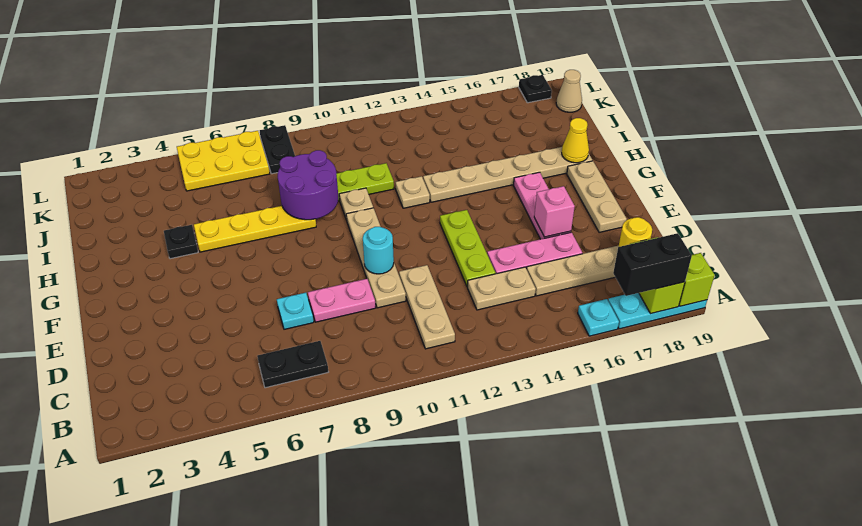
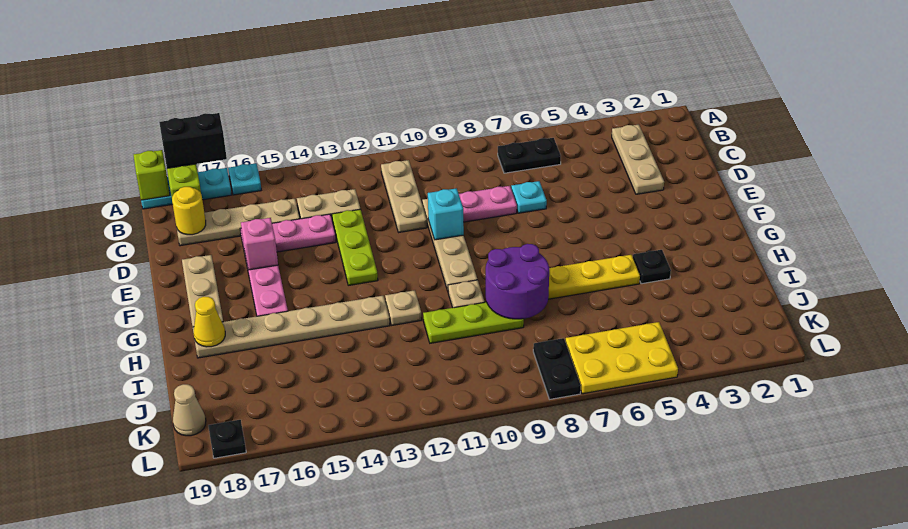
none -> tan 1x3 plate [612,124,664,194]
cyan 1x1 round brick [363,227,394,274] -> cyan 1x1 brick [428,188,464,240]

